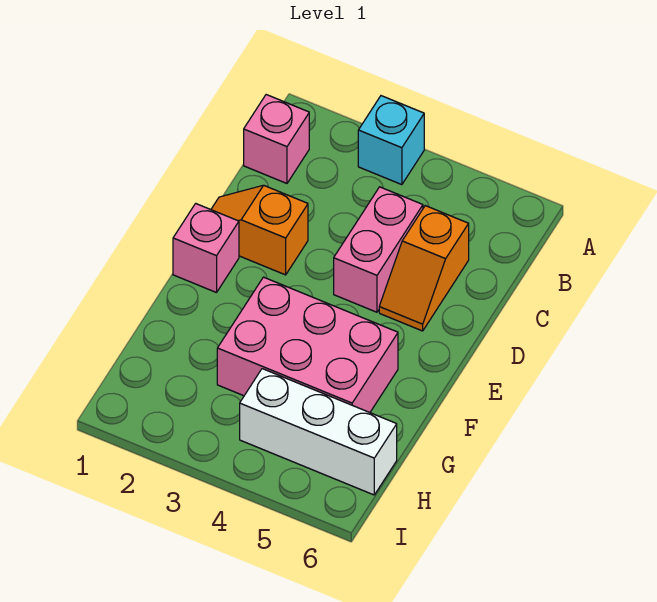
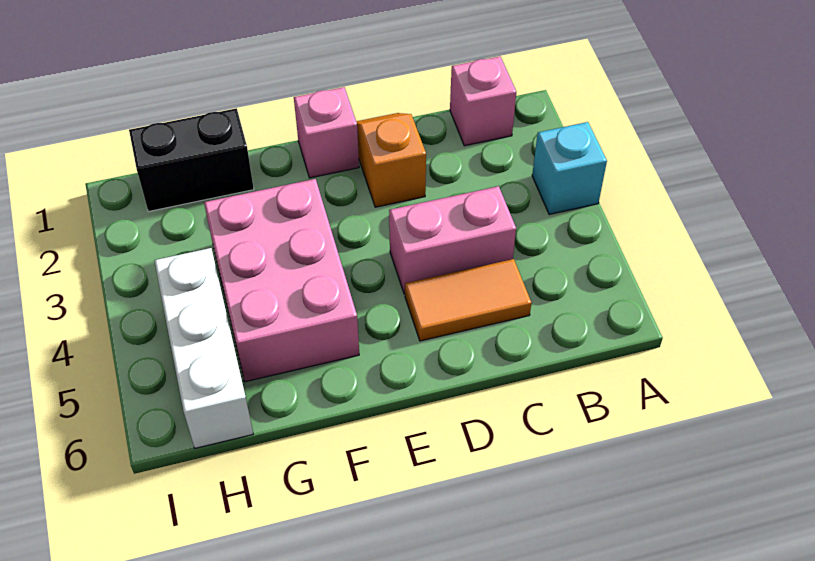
orange 1x2 slope [379,206,469,331] -> orange 1x2 tile [405,259,531,341]
none -> black 1x2 brick [129,108,254,212]

